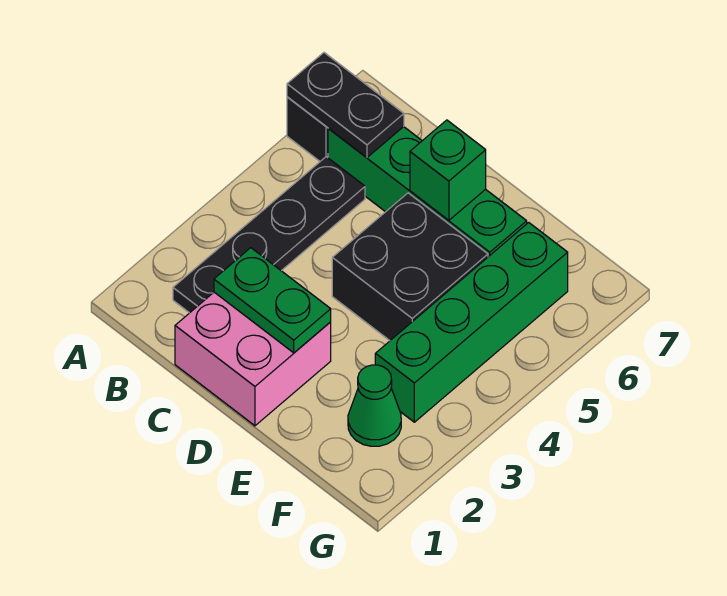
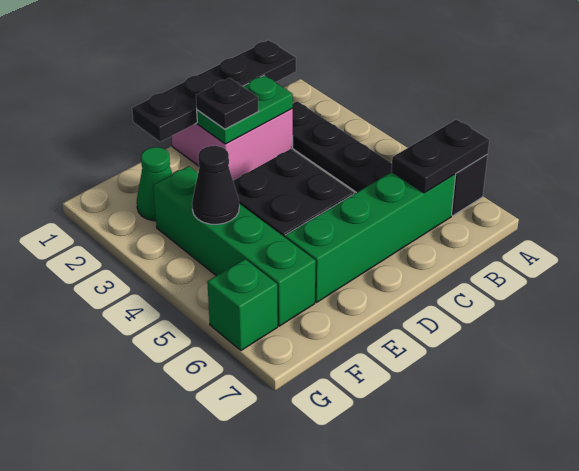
none -> black 1x4 plate [132,40,296,142]
none -> black 1x1 plate [196,78,258,129]
green 1x1 brick [410,120,486,220] -> green 1x1 brick moved to [207,259,278,350]
none -> black 1x1 cone [192,146,239,224]

